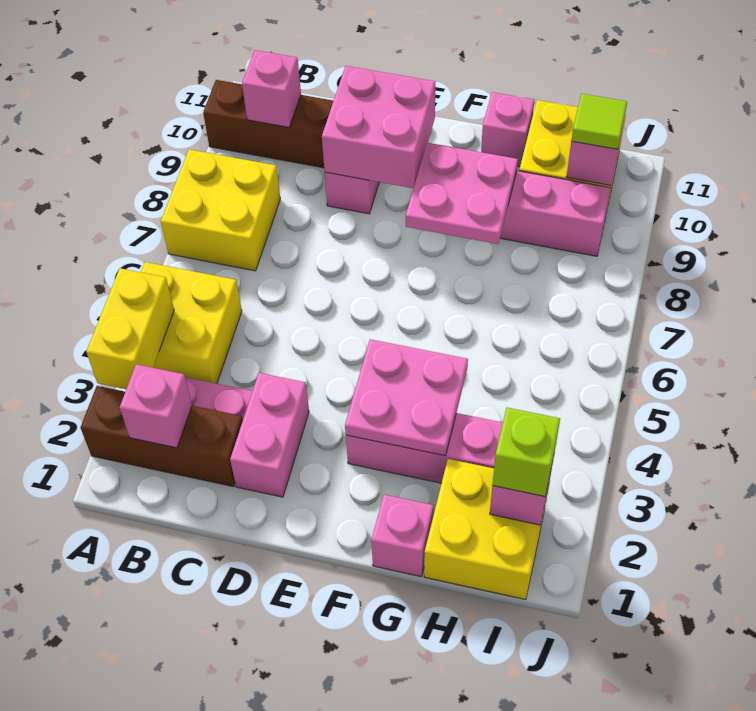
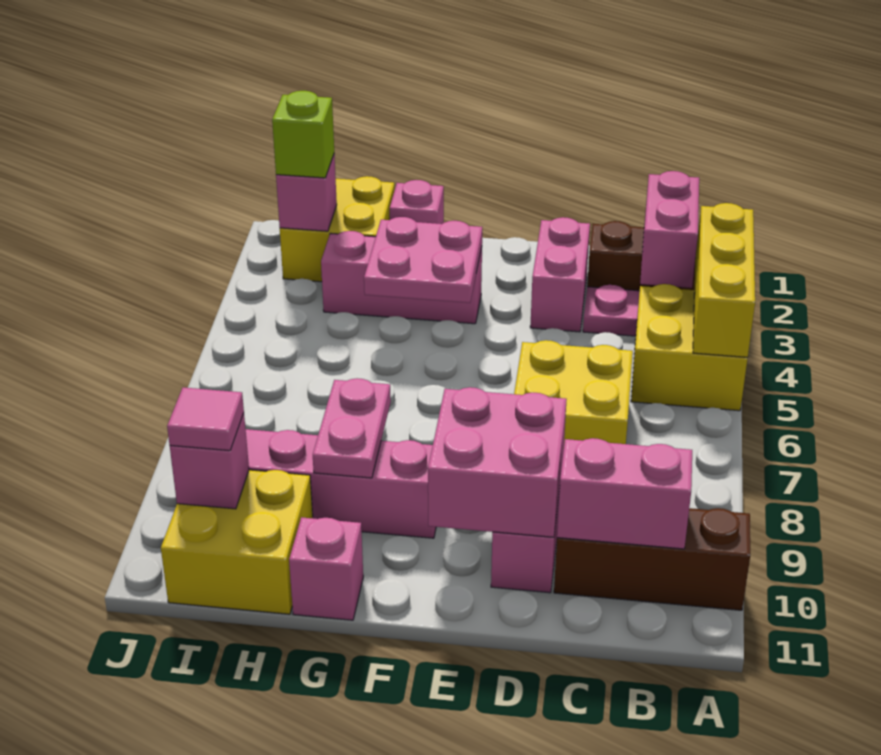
yellow 1x2 brick [86,268,174,389] -> yellow 1x3 brick [693,203,755,357]
yellow 2x2 brick [161,149,280,271] -> yellow 2x2 brick moved to [514,340,633,444]
pink 1x1 brick [120,364,192,448] -> pink 1x2 brick [640,171,699,288]
pink 1x1 brick [242,50,301,127] -> pink 1x2 brick [557,438,692,549]
pink 2x2 plate [406,143,518,244] -> pink 1x2 plate [313,378,391,478]
lime 1x1 tile [571,94,627,149] -> pink 1x1 tile [167,387,244,451]

